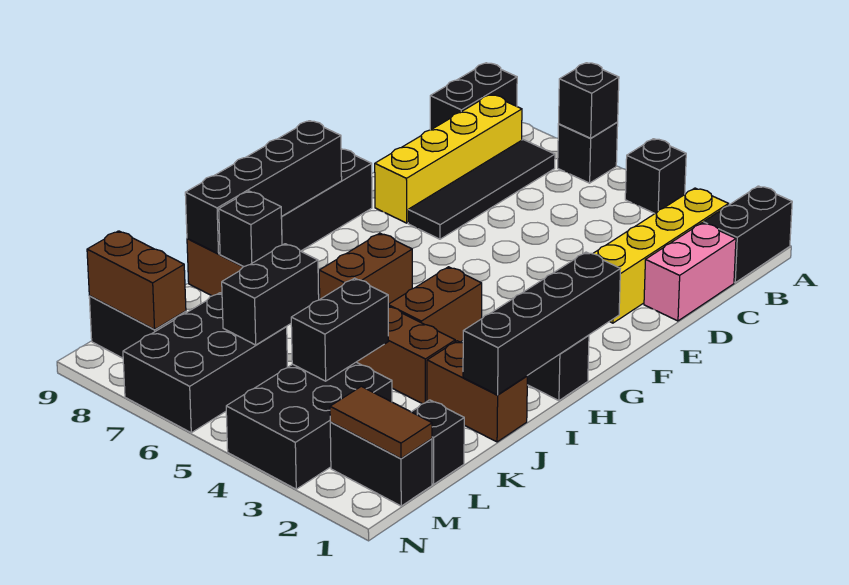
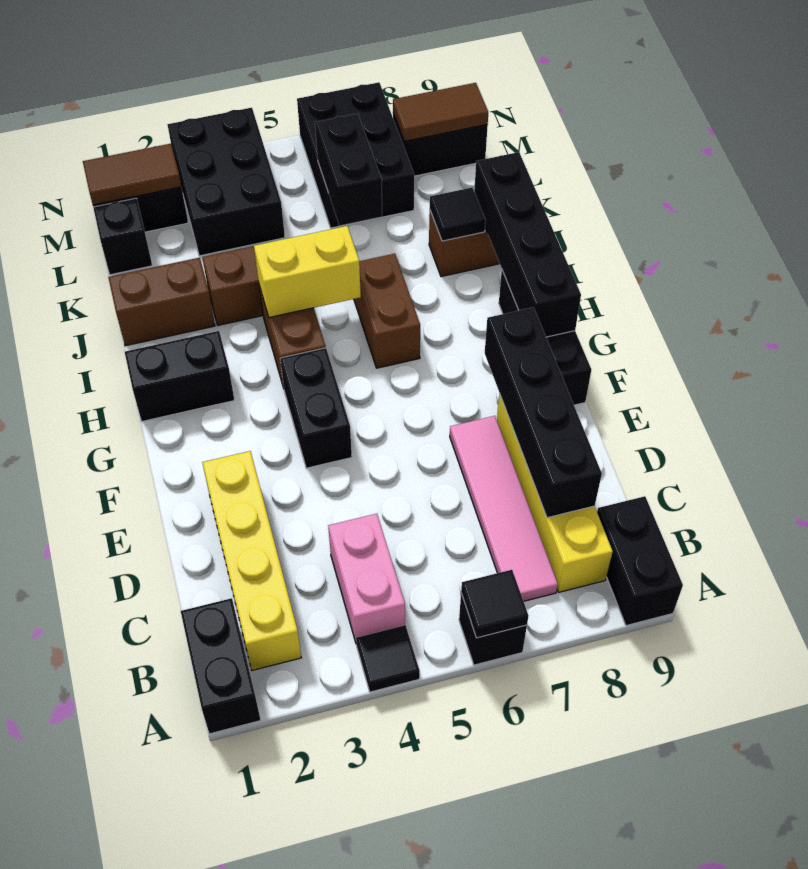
black 1x1 brick [625,139,686,213] -> black 1x1 tile [356,625,420,692]
black 1x1 brick [559,63,619,138] -> black 1x1 tile [461,570,528,638]
black 1x4 tile [408,140,555,239] -> pink 1x4 tile [450,416,558,601]
pink 1x2 brick [644,223,736,321] -> pink 1x2 brick moved to [328,514,405,642]
black 1x4 brick [463,252,620,395] -> black 1x4 brick moved to [485,307,602,518]
none -> yellow 1x2 brick [254,226,361,317]
black 1x1 brick [219,191,282,267] -> black 1x1 tile [430,188,486,241]
black 1x2 brick [291,278,388,381] -> black 1x2 brick moved to [280,348,352,468]
brown 1x2 brick [87,231,186,329] -> brown 1x2 tile [393,83,488,141]

